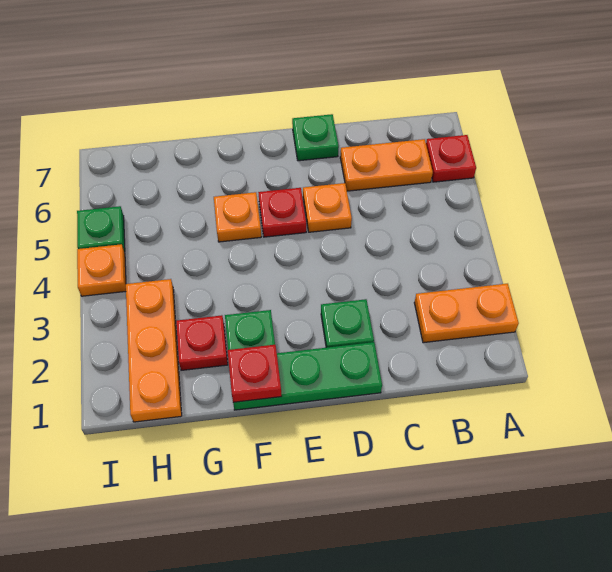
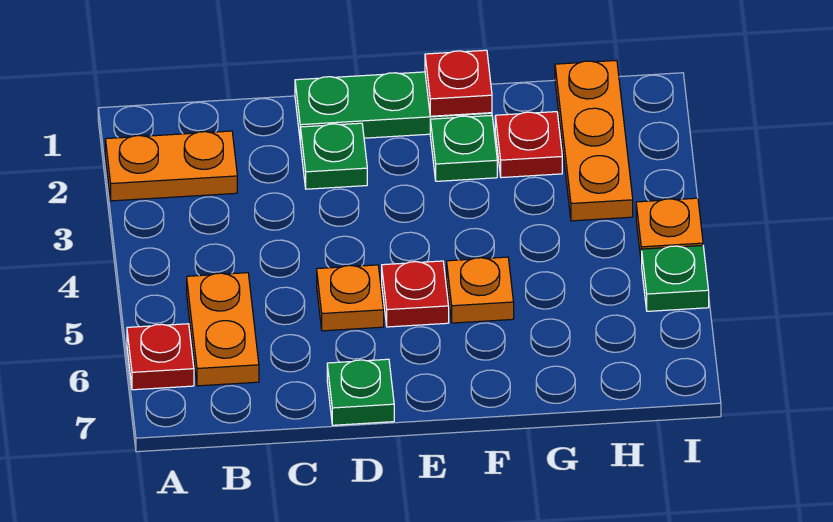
orange 1x2 plate [340,139,433,191] -> orange 1x2 plate turned to [187,273,259,386]

